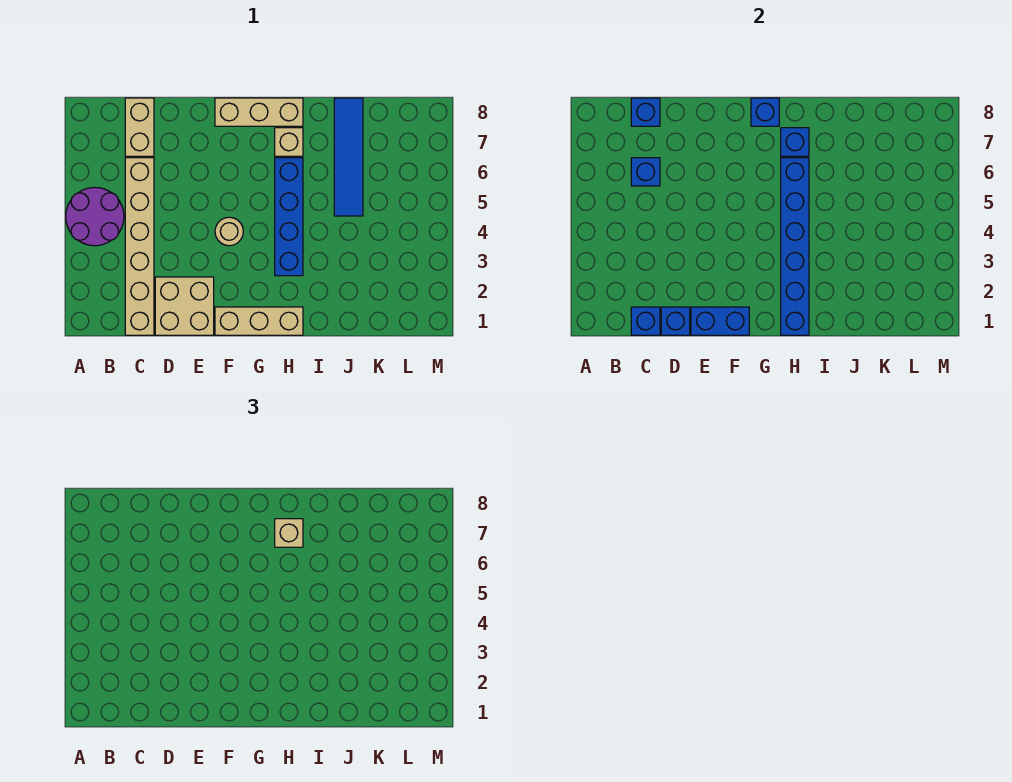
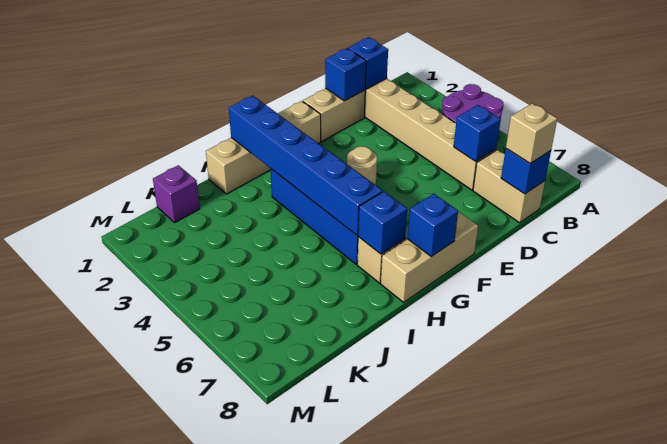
tan 2x2 brick [155,277,214,335] -> tan 1x2 brick [303,88,365,141]
blue 1x2 brick [691,307,749,335] -> none
tan 1x3 brick [215,307,303,335] -> tan 1x4 brick [206,101,321,194]
tan 1x1 brick [275,519,303,547] -> tan 1x1 brick moved to [506,103,557,163]
blue 1x4 tile [334,98,363,216] -> none
none -> purple 1x1 brick [153,165,200,222]

